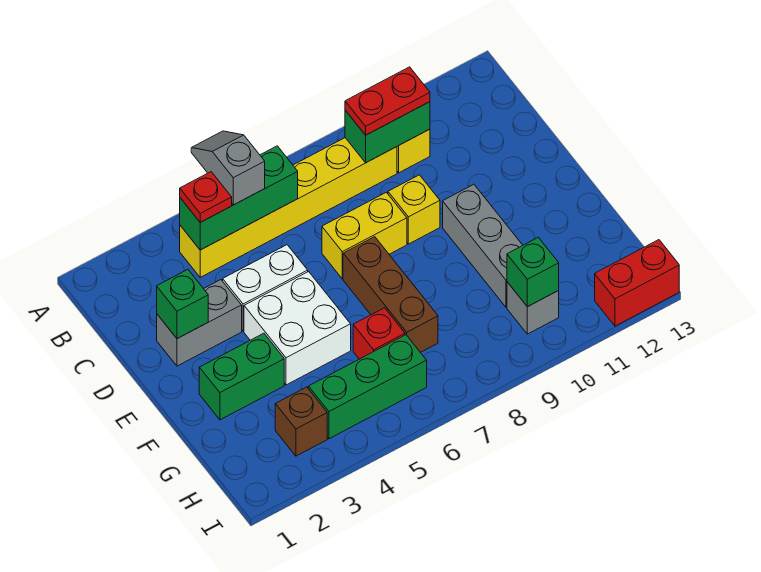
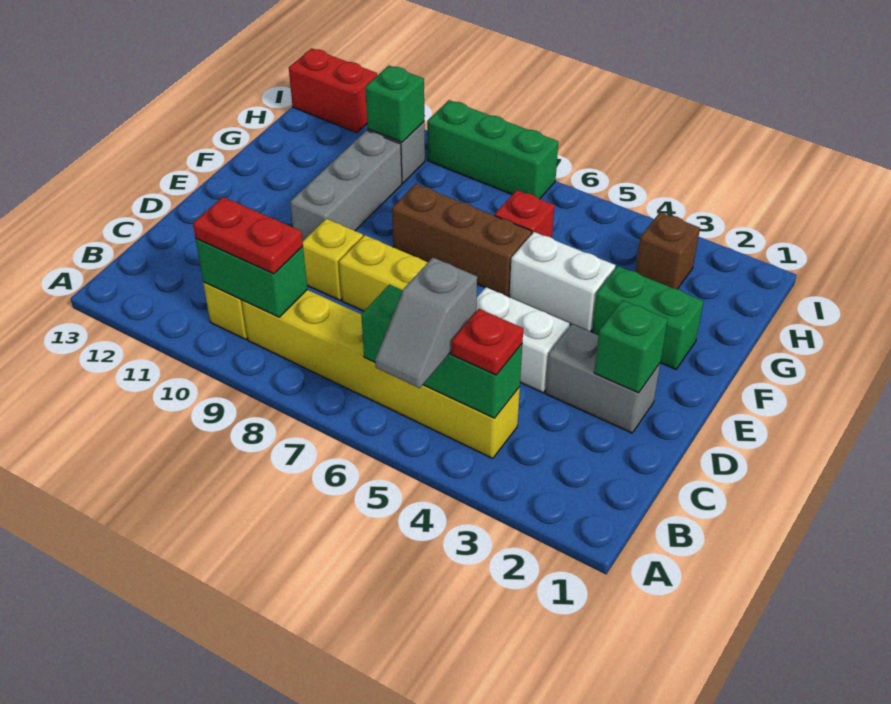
white 2x2 brick [244,272,351,385] -> white 1x2 brick [510,232,616,332]
brown 1x3 brick [343,237,438,352] -> brown 1x3 brick turned to [392,184,532,296]
green 1x3 brick [308,335,427,439] -> green 1x3 brick moved to [427,100,558,199]

